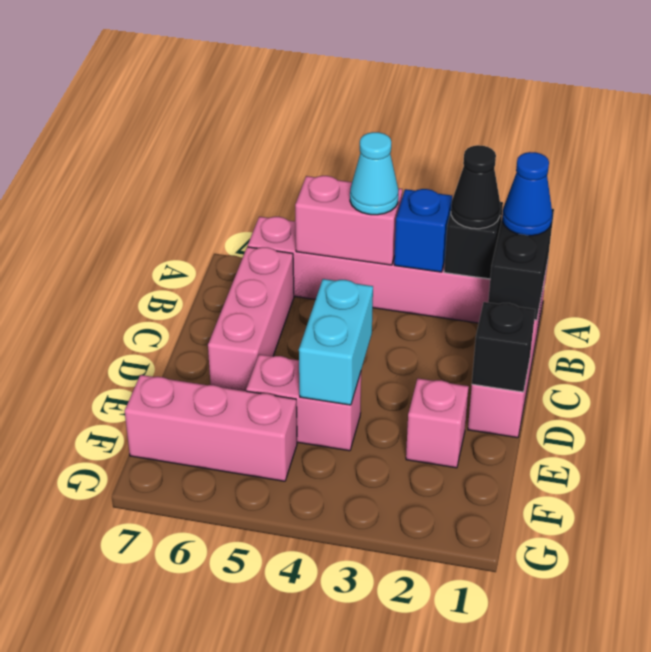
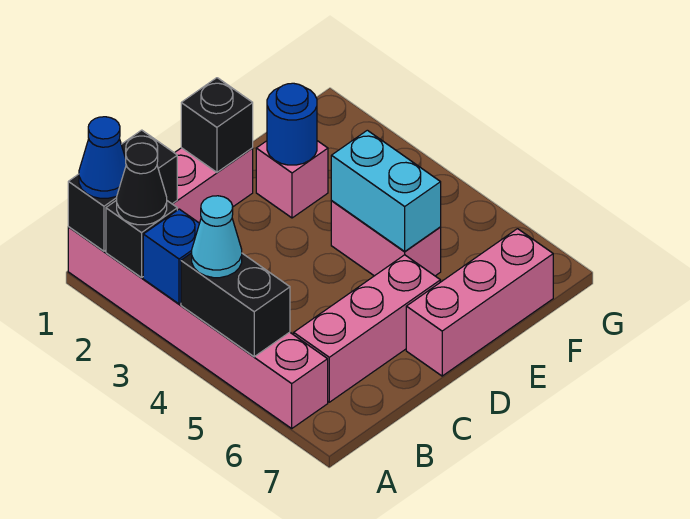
pink 1x2 brick [295,176,402,265] -> black 1x2 brick [181,253,290,357]
cyan 1x2 brick [299,279,373,405] -> cyan 1x2 brick turned to [331,130,441,252]
none -> blue 1x1 round brick [267,83,317,165]
pink 1x3 brick [125,375,297,481] -> pink 1x3 brick turned to [406,229,553,376]

